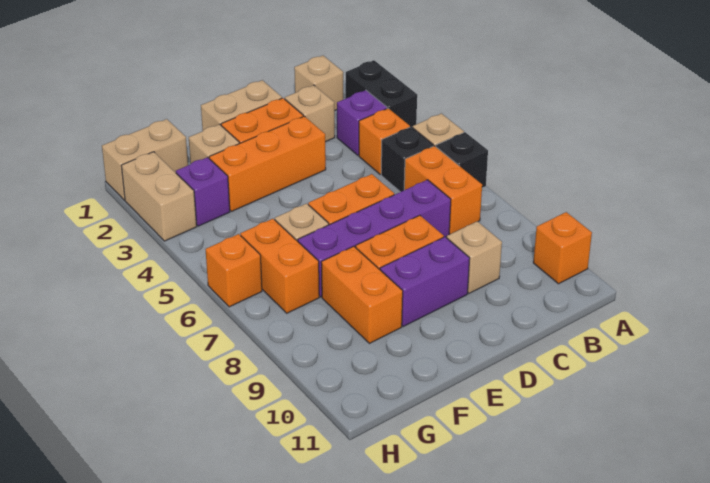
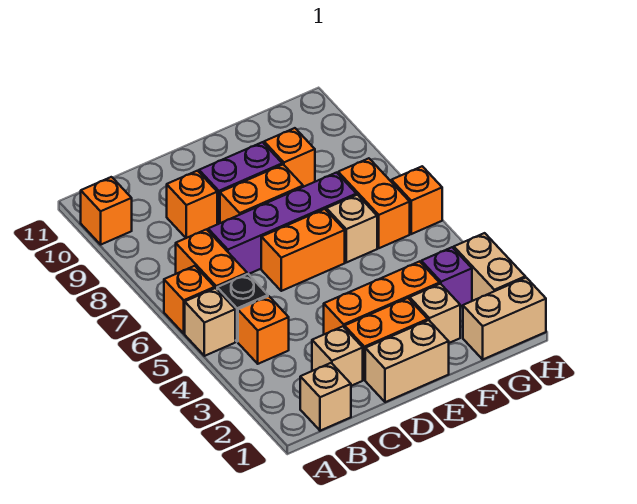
black 1x2 brick [346,60,417,128] -> none
black 1x1 brick [436,132,488,188] -> orange 1x1 brick [164,266,215,334]
purple 1x1 brick [337,90,387,155] -> none
tan 1x1 brick [447,221,502,293] -> orange 1x1 brick [167,171,217,238]
orange 1x2 brick [321,246,403,344] -> orange 1x1 brick [264,128,315,187]

